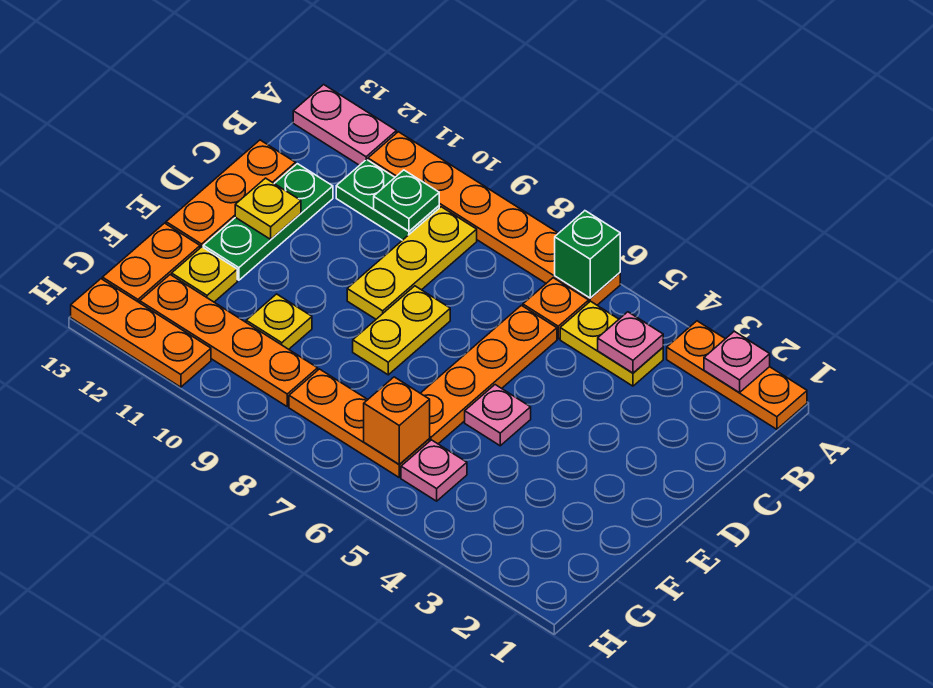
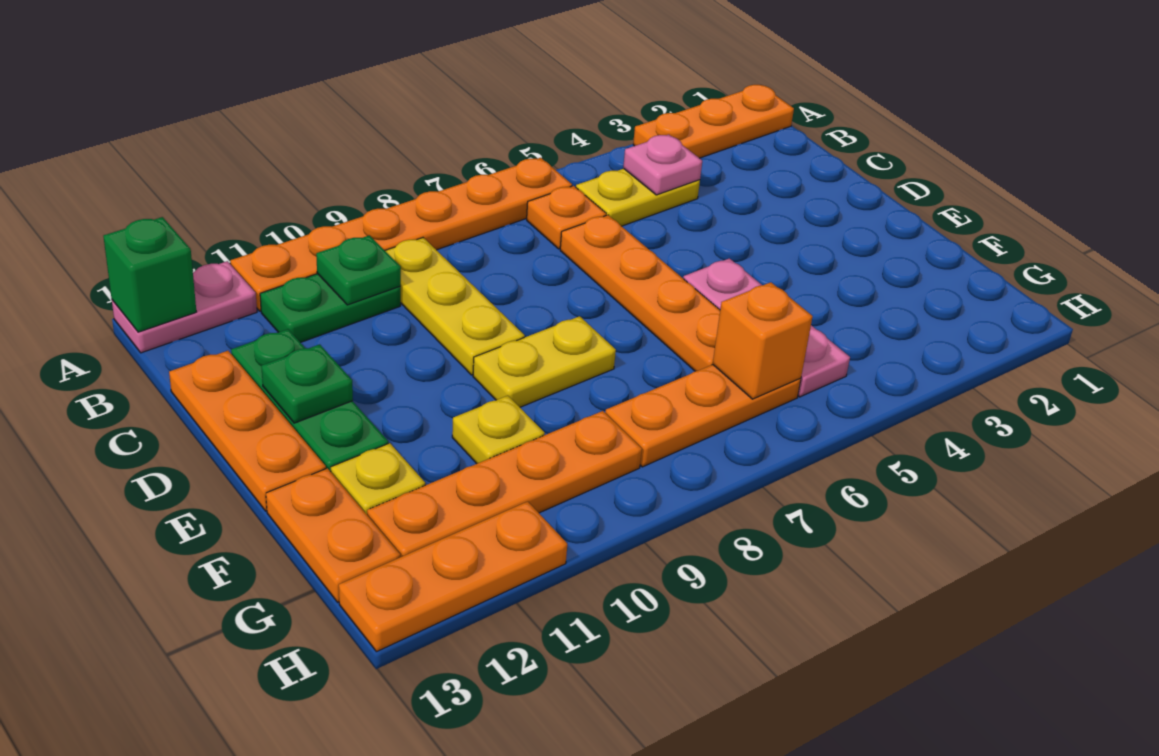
pink 1x1 plate [704,331,770,393] -> none
green 1x1 brick [555,211,620,298] -> green 1x1 brick moved to [103,217,196,332]
yellow 1x2 plate [353,286,450,375] -> yellow 1x2 plate turned to [473,316,616,407]
yellow 1x1 plate [235,178,301,239] -> green 1x1 plate [261,344,353,423]

